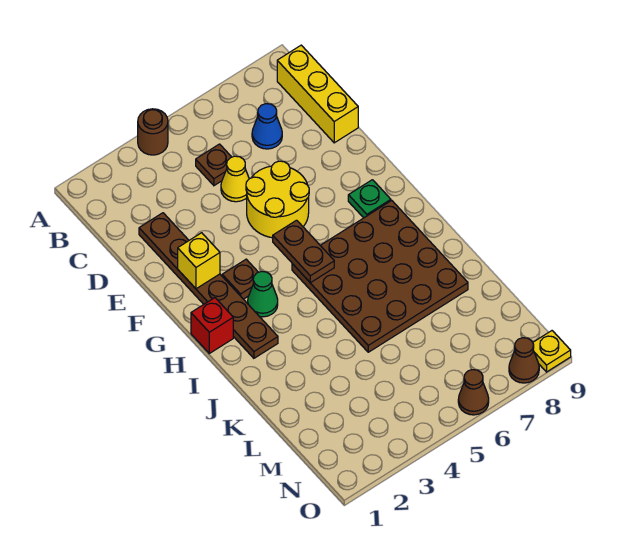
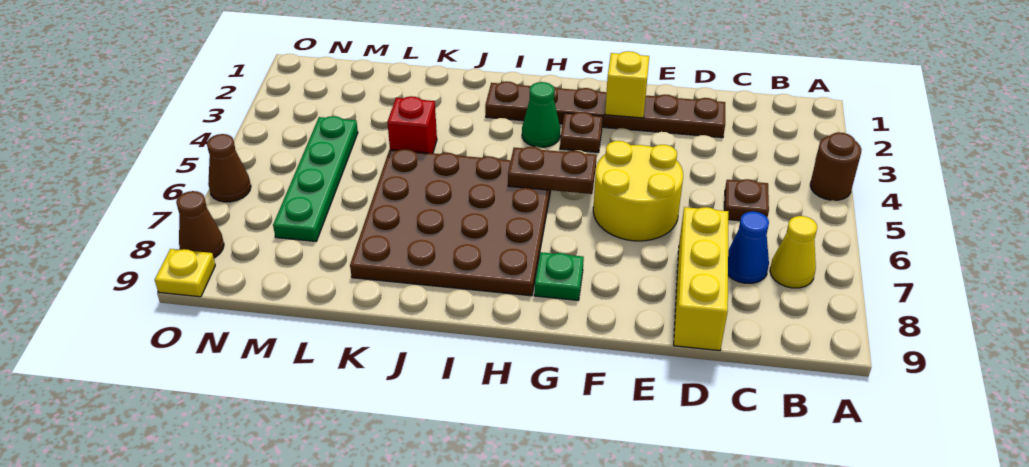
yellow 1x3 brick [277,45,358,143] -> yellow 1x3 brick turned to [674,207,729,351]
yellow 1x1 cone [221,156,249,202] -> yellow 1x1 cone moved to [770,216,817,288]
red 1x1 brick [191,298,233,353] -> red 1x1 brick moved to [387,96,437,153]
none -> green 1x4 plate [273,116,358,241]

